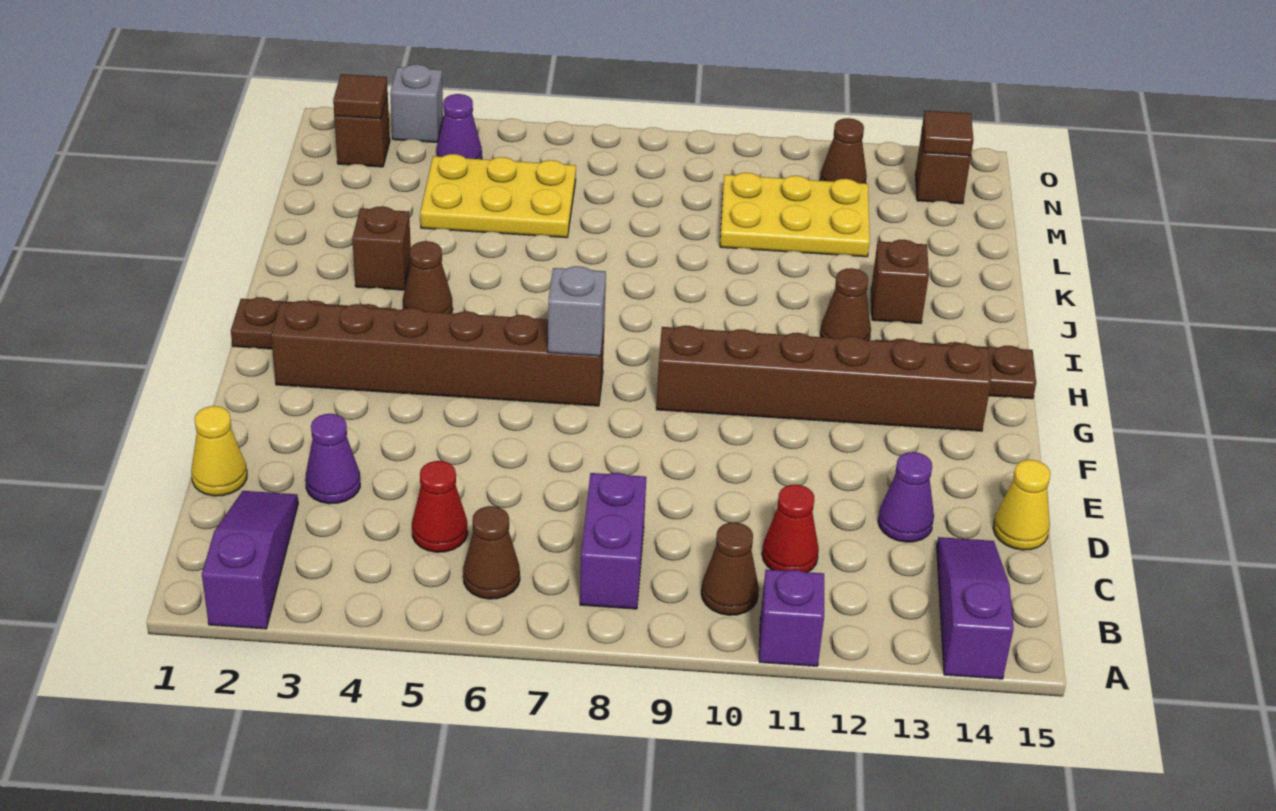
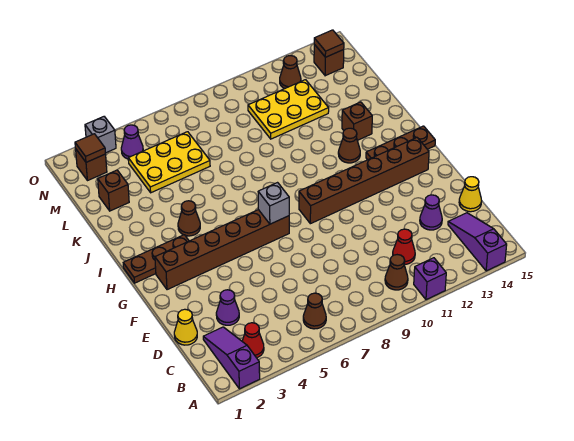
purple 1x2 brick [580,473,646,609] -> none
red 1x1 cone [412,461,468,552] -> red 1x1 cone moved to [242,323,264,358]
brown 1x1 brick [352,206,411,290] -> brown 1x1 brick moved to [98,170,129,211]

